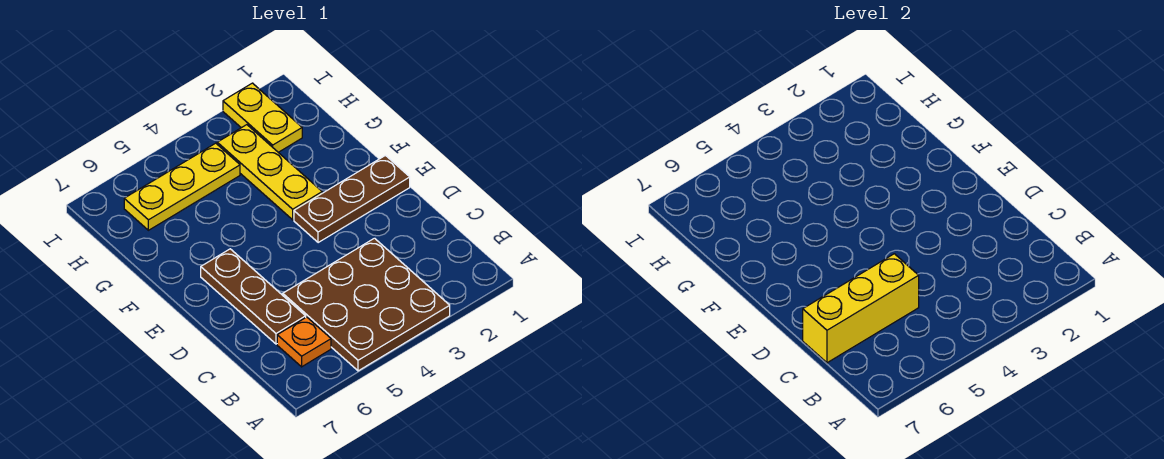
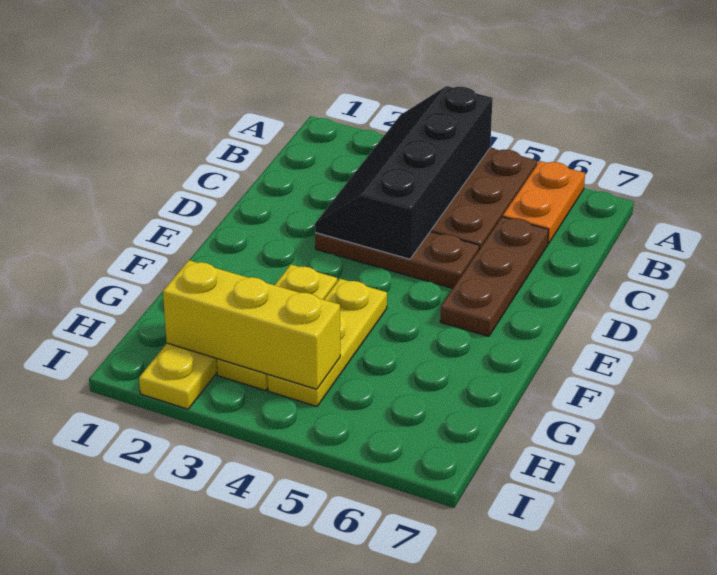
none -> black 2x4 slope [315,86,493,259]
orange 1x1 plate [277,317,331,367] -> orange 1x2 plate [503,161,585,244]
yellow 1x3 brick [803,254,919,363] -> yellow 1x3 brick moved to [163,260,340,389]
brown 1x3 plate [294,156,410,243] -> brown 1x3 plate moved to [315,232,479,288]
yellow 1x3 plate [124,143,240,230] -> yellow 1x3 plate turned to [268,279,387,406]

